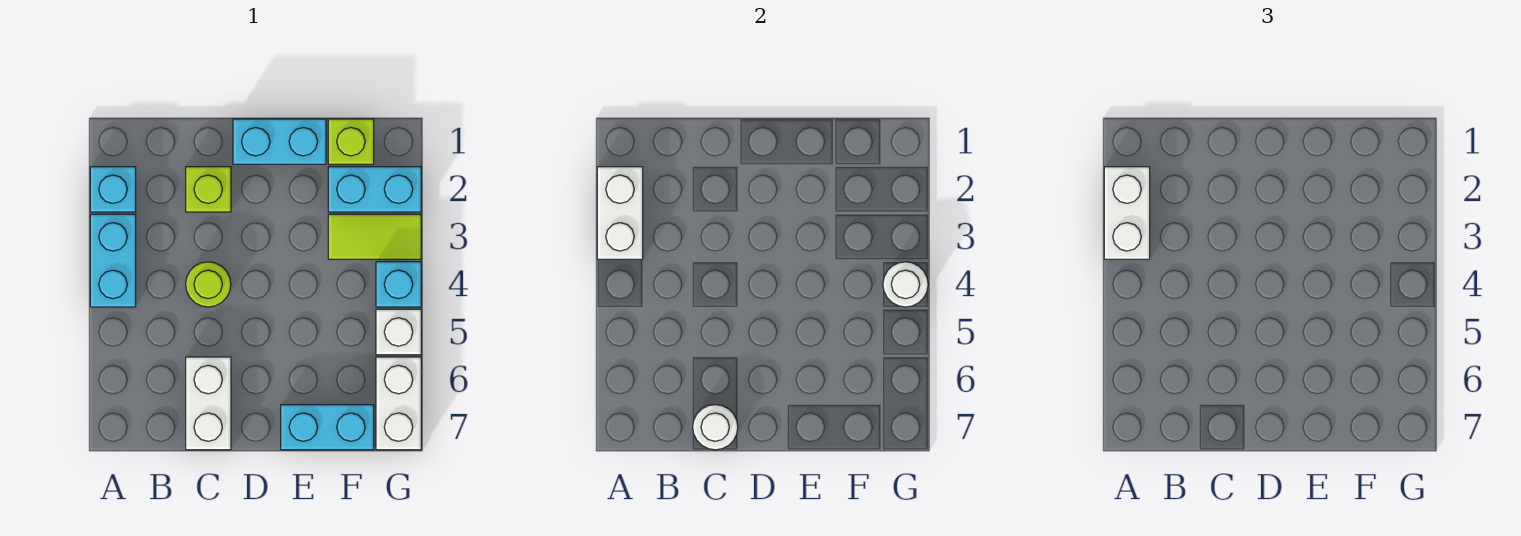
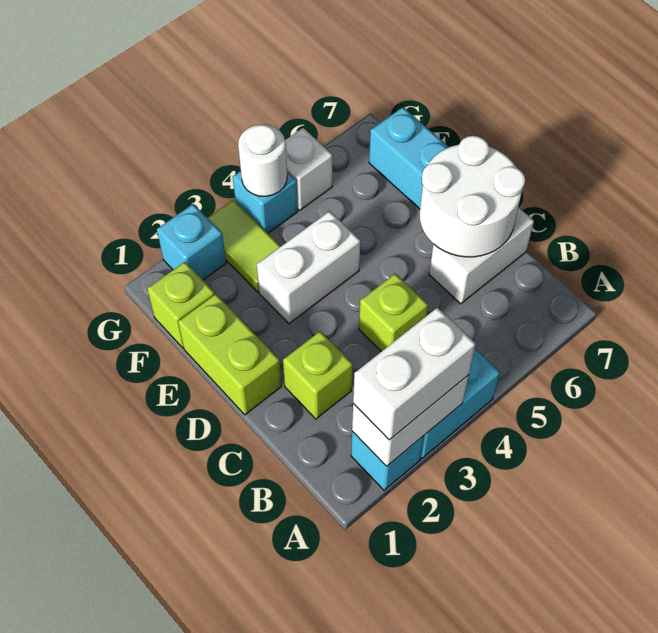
lime 1x1 round brick [186,262,231,307] -> lime 1x1 brick [359,273,428,352]
white 1x1 round brick [693,405,738,450] -> white 2x2 round brick [419,136,525,257]
cyan 1x2 brick [233,119,326,164] -> lime 1x2 brick [178,294,281,415]
cyan 1x2 brick [328,167,421,212] -> cyan 1x1 brick [157,204,226,280]
white 1x2 brick [376,357,421,450] -> white 1x2 brick moved to [257,211,360,324]

